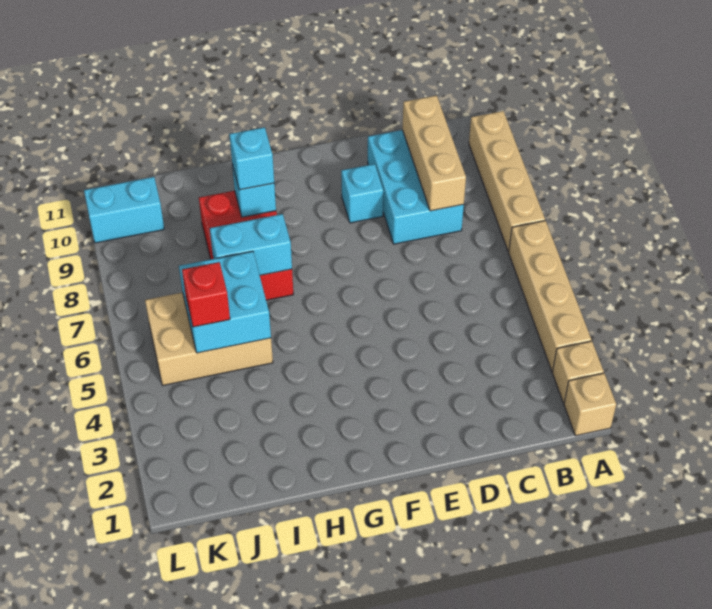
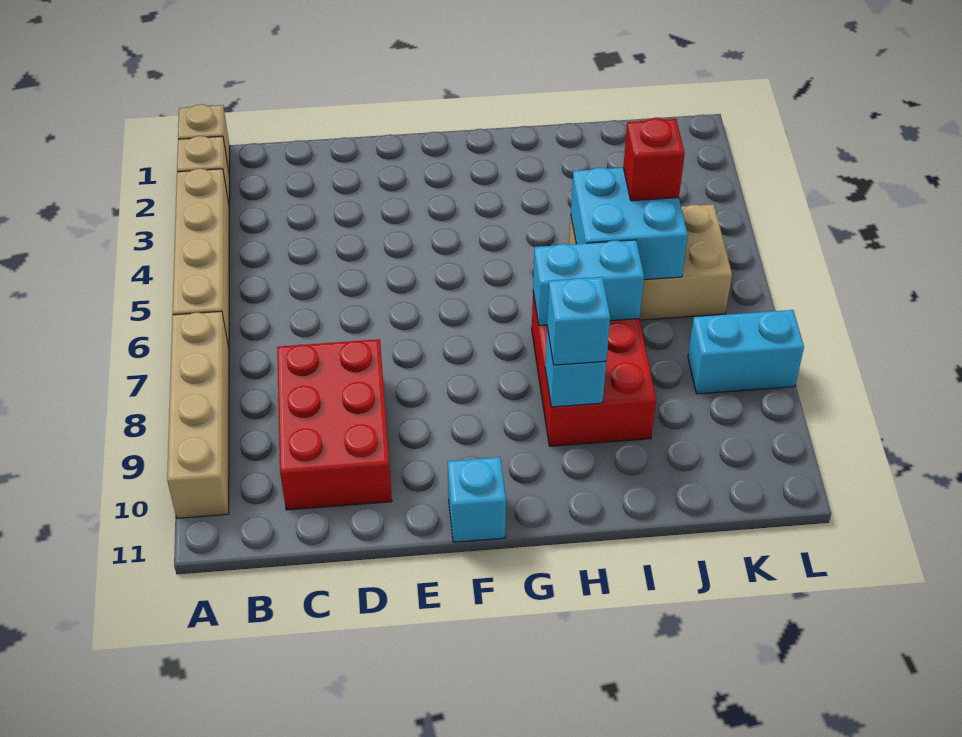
cyan 2x3 brick [368,130,464,244] -> red 2x3 brick [277,339,392,510]
tan 1x3 brick [402,95,466,211] -> none
cyan 1x1 brick [341,164,383,223] -> cyan 1x1 brick moved to [448,457,506,542]
cyan 1x2 brick [84,177,164,243] -> cyan 1x2 brick moved to [688,310,804,394]

